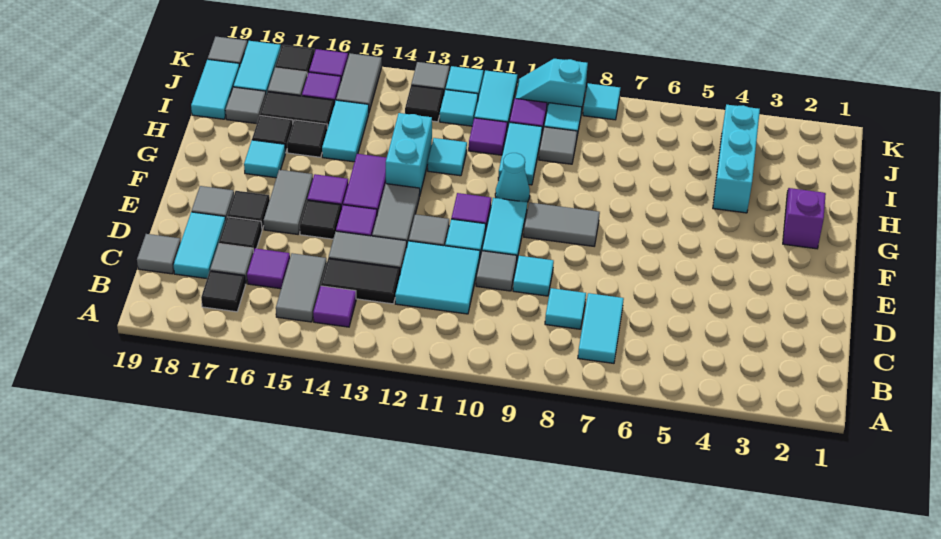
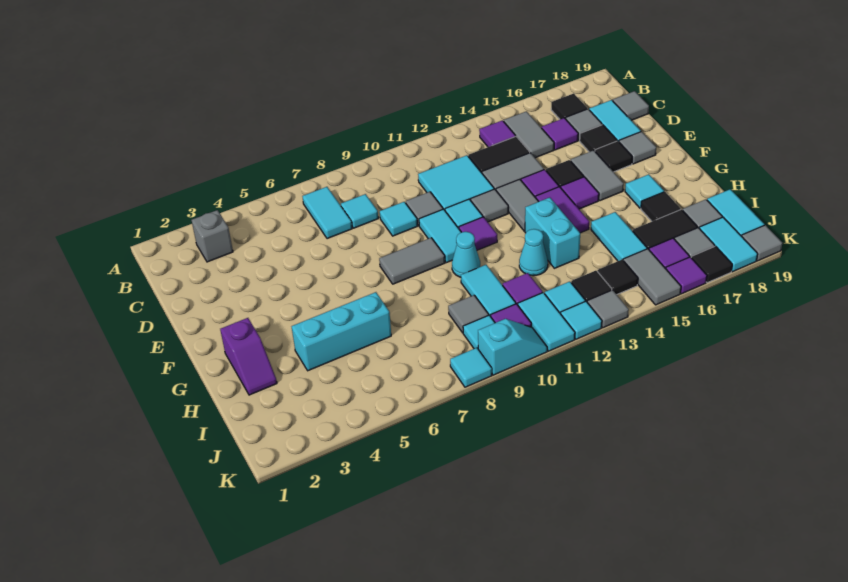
none -> grey 1x1 brick [192,210,233,262]
cyan 1x3 brick [713,105,760,213] -> cyan 1x3 brick turned to [292,292,391,371]
cyan 1x1 tile [428,138,467,176] -> cyan 1x1 cone [519,229,548,276]
black 1x1 tile [287,120,327,157] -> black 1x1 tile moved to [597,260,638,294]

